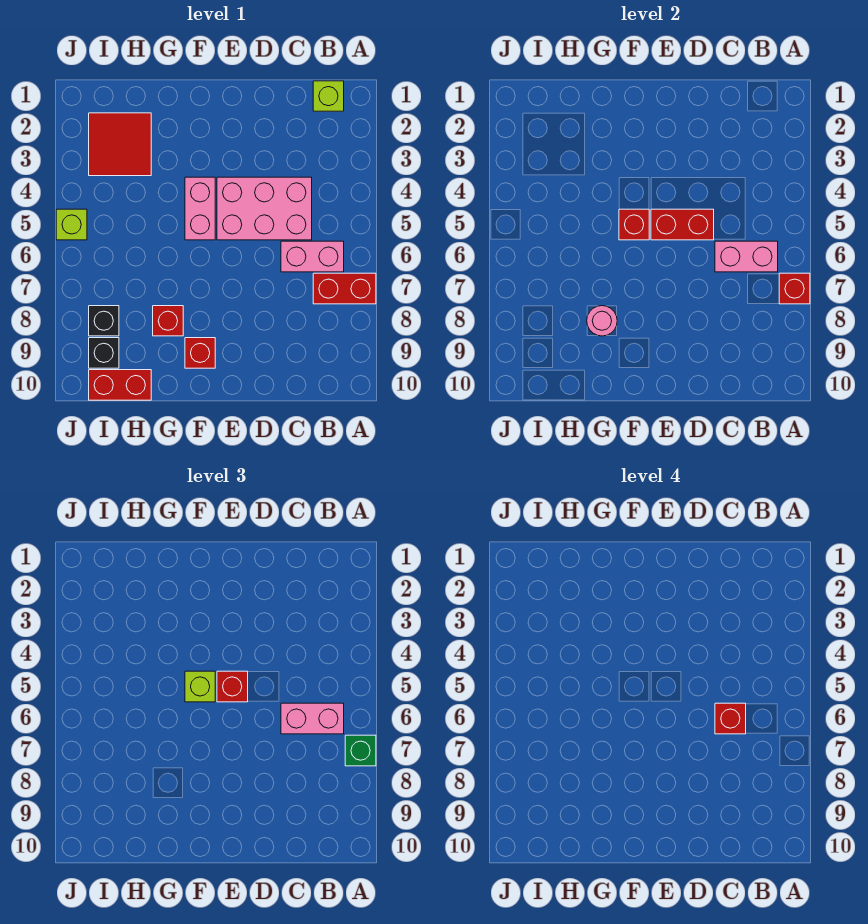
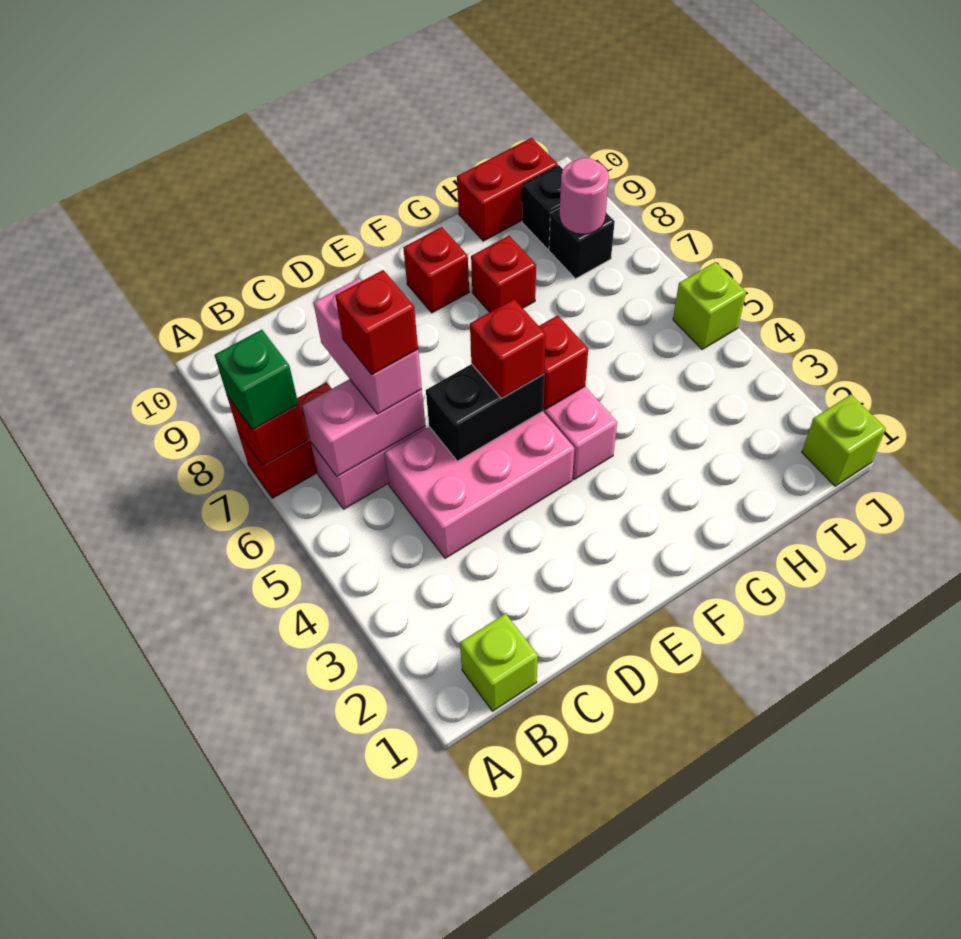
pink 1x2 brick [281,703,344,734] -> pink 1x2 brick turned to [313,278,422,414]
red 1x2 brick [651,209,714,240] -> black 1x2 brick [426,364,544,461]
lime 1x1 brick [185,671,215,702] -> lime 1x1 brick moved to [802,395,886,486]
pink 1x1 round brick [587,306,617,336] -> pink 1x1 round brick moved to [560,158,609,234]
red 2x2 tile [89,113,151,176] -> none

